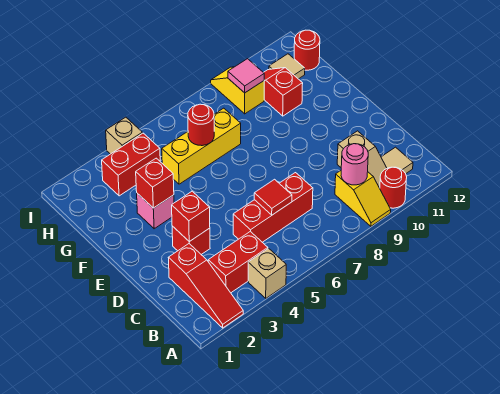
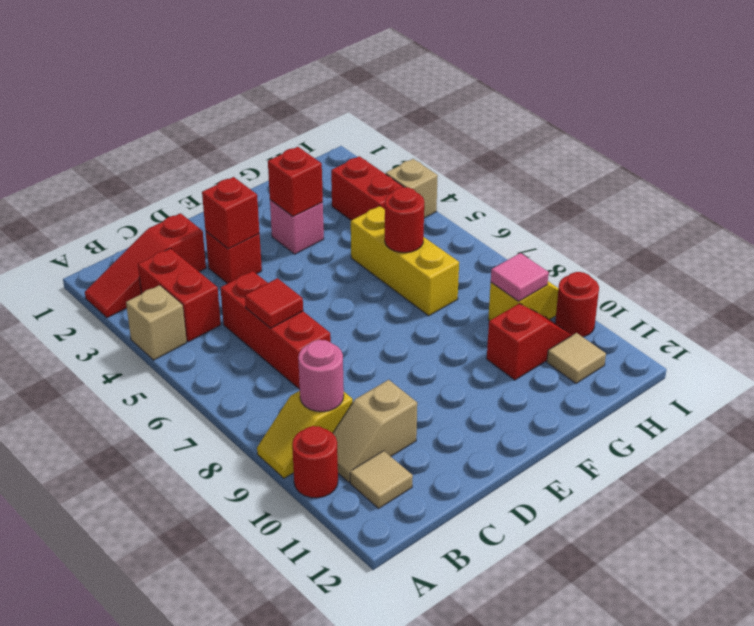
red 1x1 round brick [294,30,320,70] -> red 1x1 round brick moved to [555,272,599,337]

